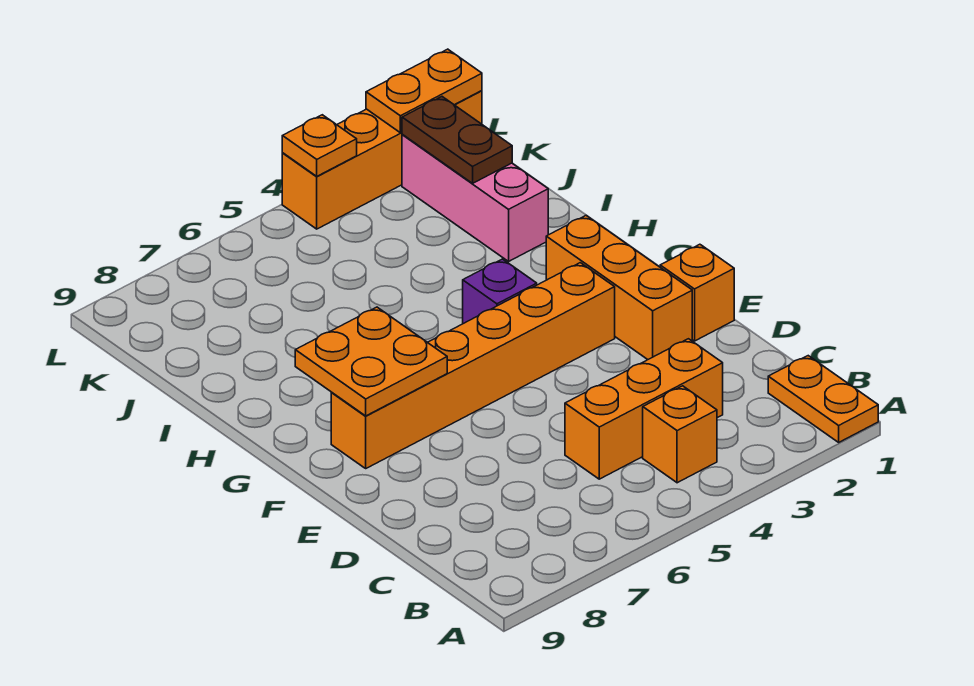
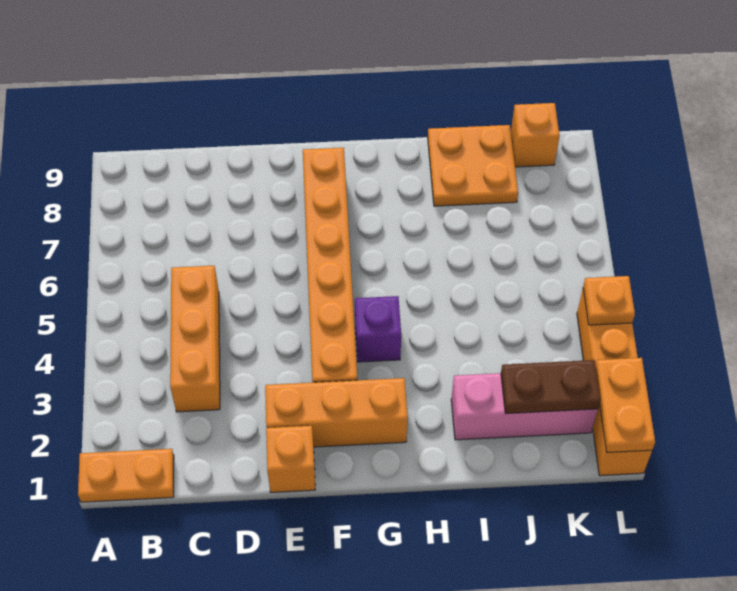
orange 1x1 brick [643,386,717,483] -> orange 1x1 brick moved to [511,103,560,167]
orange 2x2 plate [295,307,447,416] -> orange 2x2 plate moved to [428,125,518,206]

